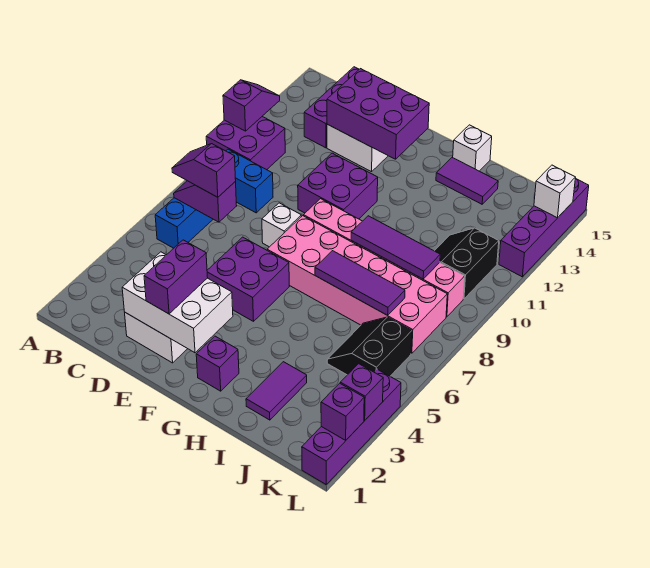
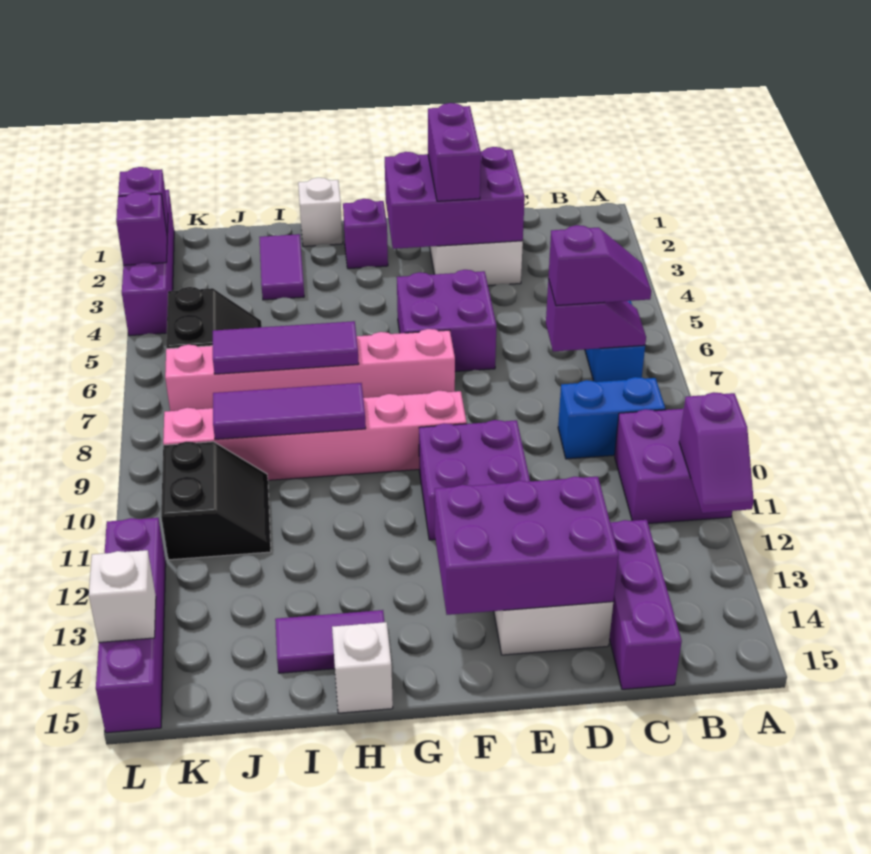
white 2x3 brick [122,252,233,353] -> purple 2x3 brick [385,147,525,249]
white 1x1 brick [262,203,301,247] -> white 1x1 brick moved to [298,178,343,246]
pink 2x6 brick [267,216,447,353] -> pink 1x6 brick [165,329,455,411]

